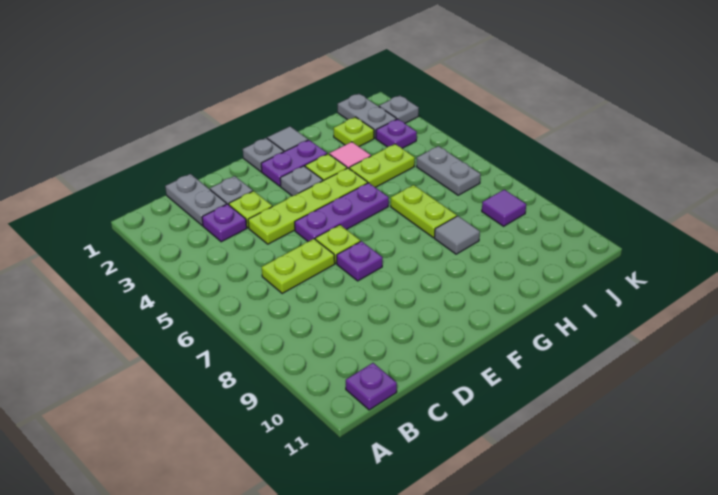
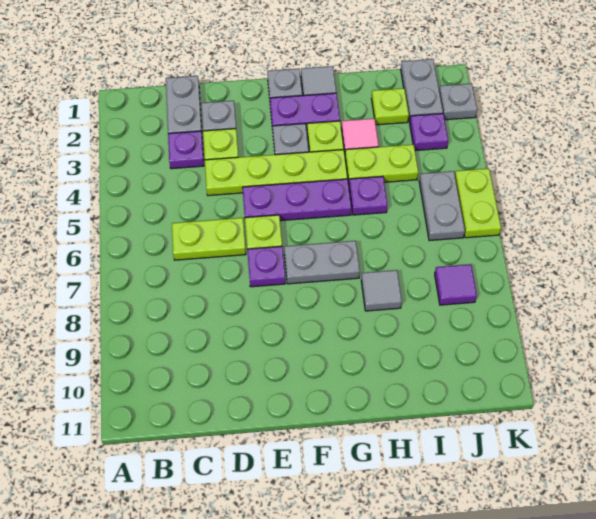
purple 1x1 plate [346,363,397,410] -> purple 1x1 plate moved to [349,176,387,215]
none -> grey 1x2 plate [284,241,360,284]
lime 1x2 plate [391,185,457,238] -> lime 1x2 plate moved to [455,169,501,238]

